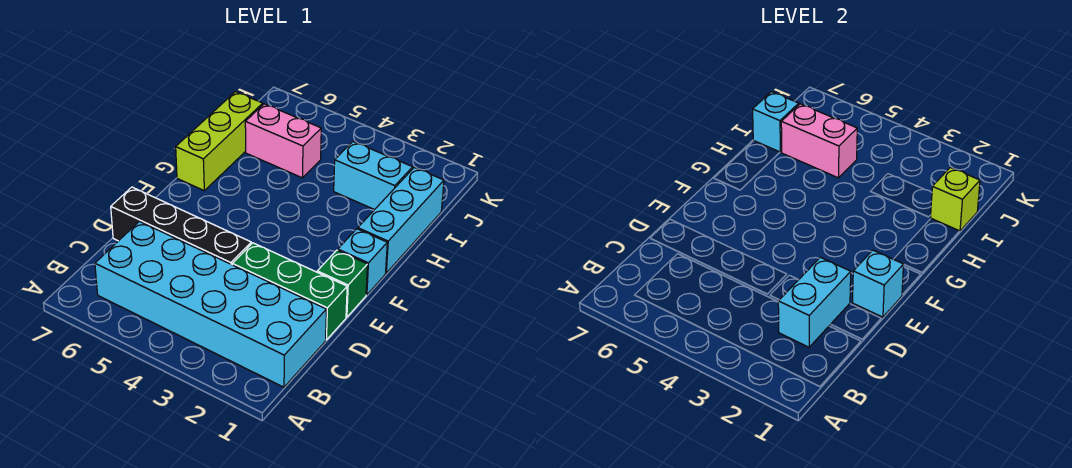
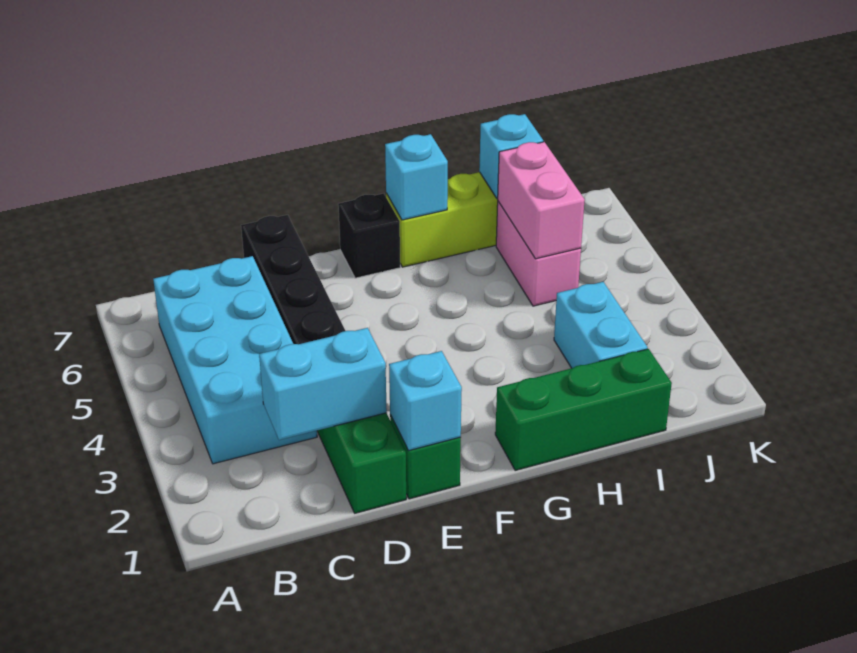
cyan 2x6 brick [95,221,326,387] -> cyan 2x4 brick [153,256,317,464]
cyan 1x1 brick [338,229,387,295] -> cyan 1x1 brick moved to [385,134,448,220]
none -> black 1x1 brick [338,193,400,278]
cyan 1x3 brick [358,168,444,273] -> green 1x3 brick [495,349,672,470]
lime 1x1 brick [930,168,980,231] -> none

